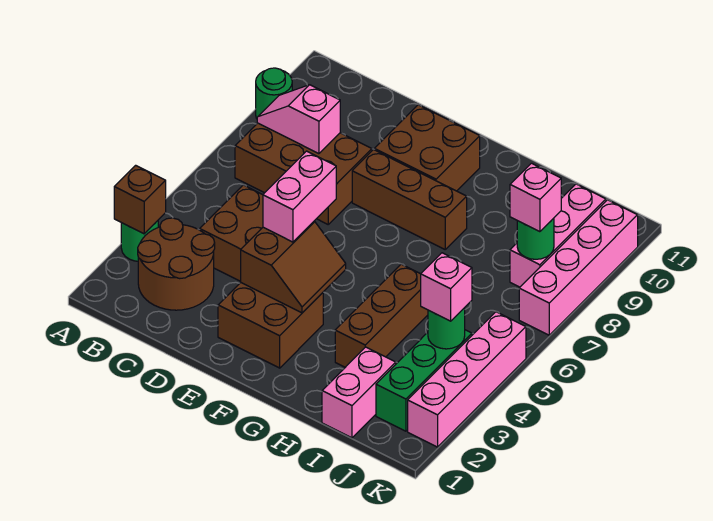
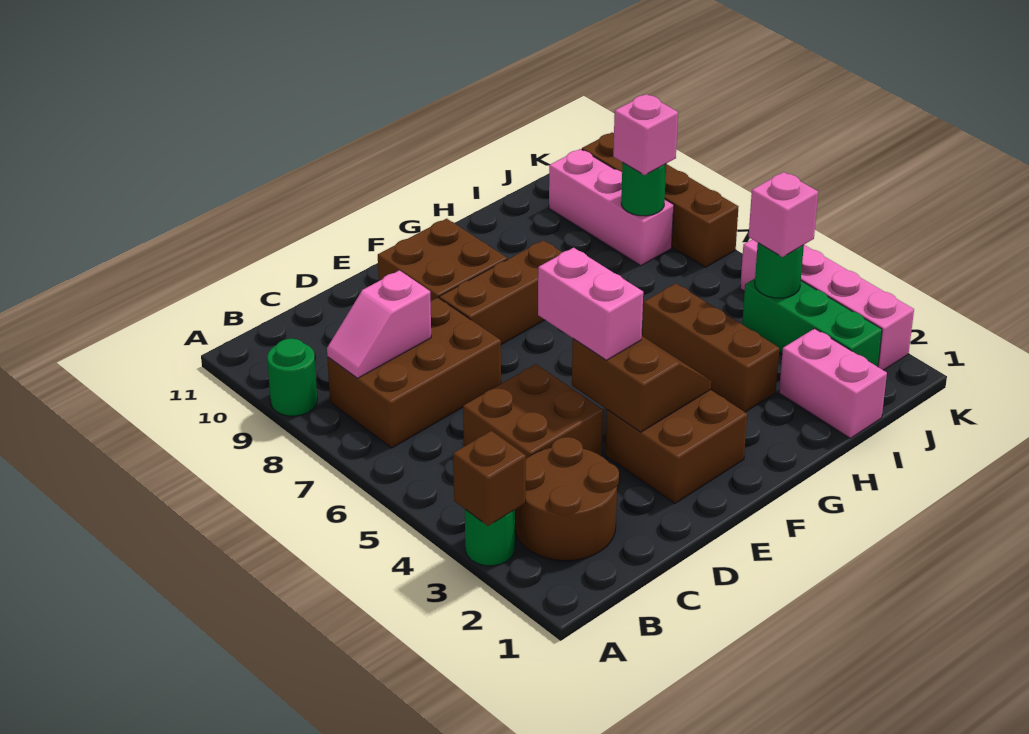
pink 1x4 brick [519,200,638,335] -> brown 1x4 brick [582,132,739,267]

